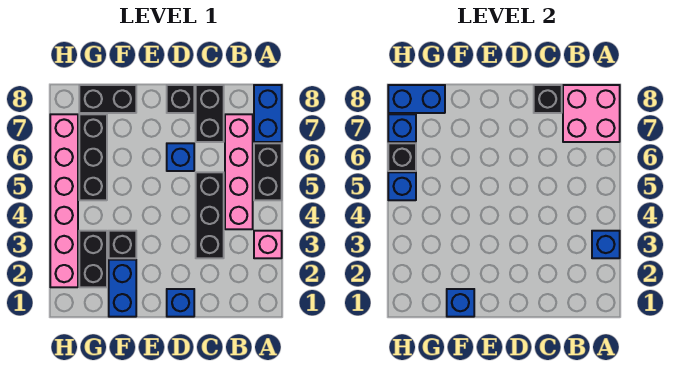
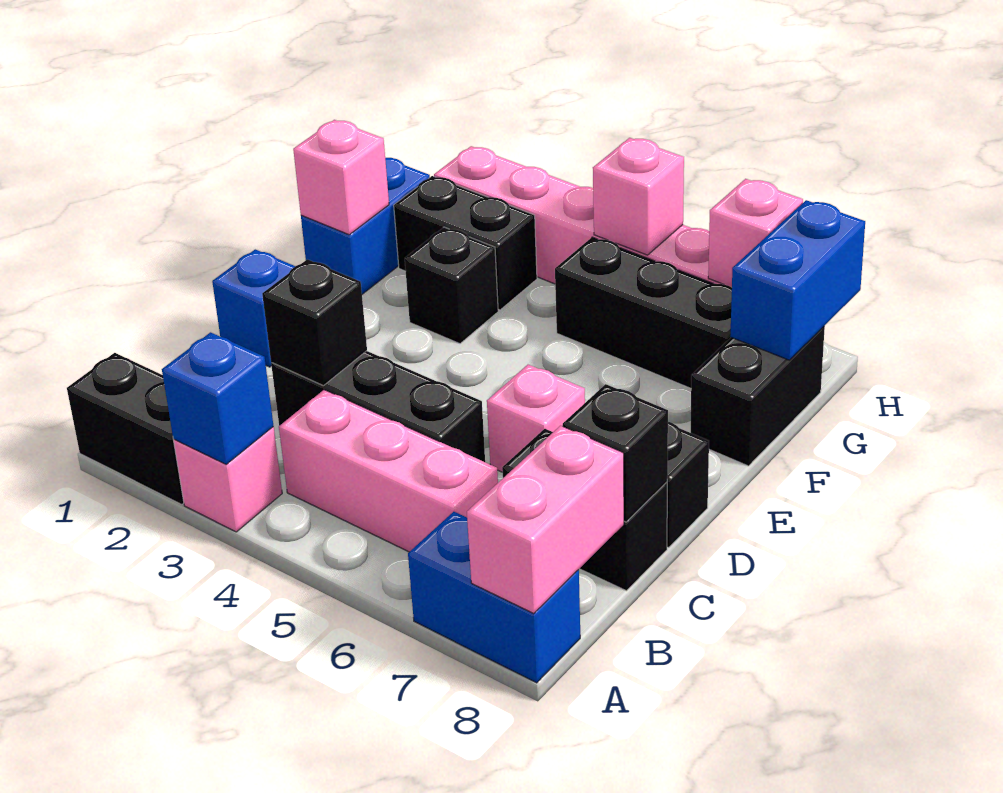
black 1x2 brick [254,143,282,200] -> black 1x2 brick moved to [67,353,184,504]
pink 2x2 brick [563,85,620,142] -> pink 1x2 brick [467,426,624,614]
pink 1x4 brick [225,114,253,229] -> pink 1x3 brick [279,390,498,552]
blue 1x1 brick [167,143,194,171] -> pink 1x1 brick [487,365,585,472]
blue 1x2 brick [109,260,136,317] -> blue 1x2 brick turned to [301,158,430,294]
blue 1x1 brick [447,289,474,317] -> pink 1x1 brick [293,120,389,235]
blue 1x1 brick [388,172,416,200] -> pink 1x1 brick [593,138,684,255]
black 1x1 brick [388,143,416,171] -> black 1x1 brick moved to [262,259,367,386]
blue 1x1 brick [388,114,416,142] -> pink 1x1 brick [708,179,803,287]

